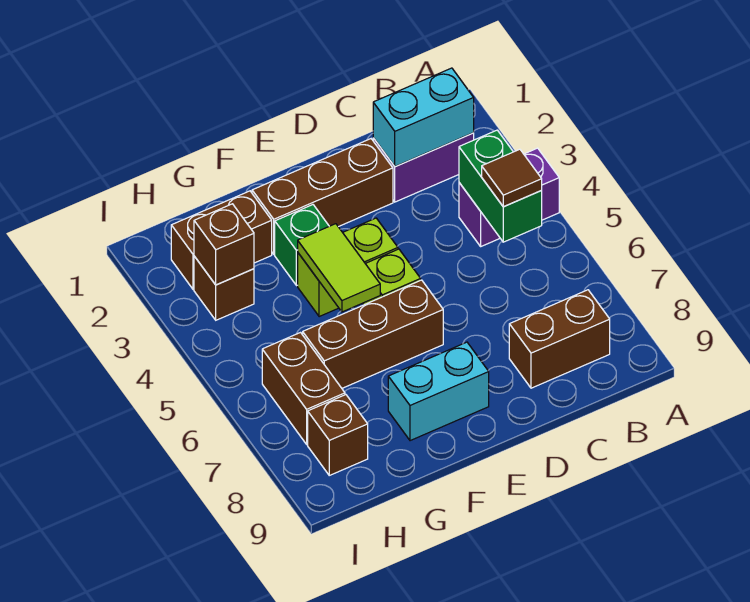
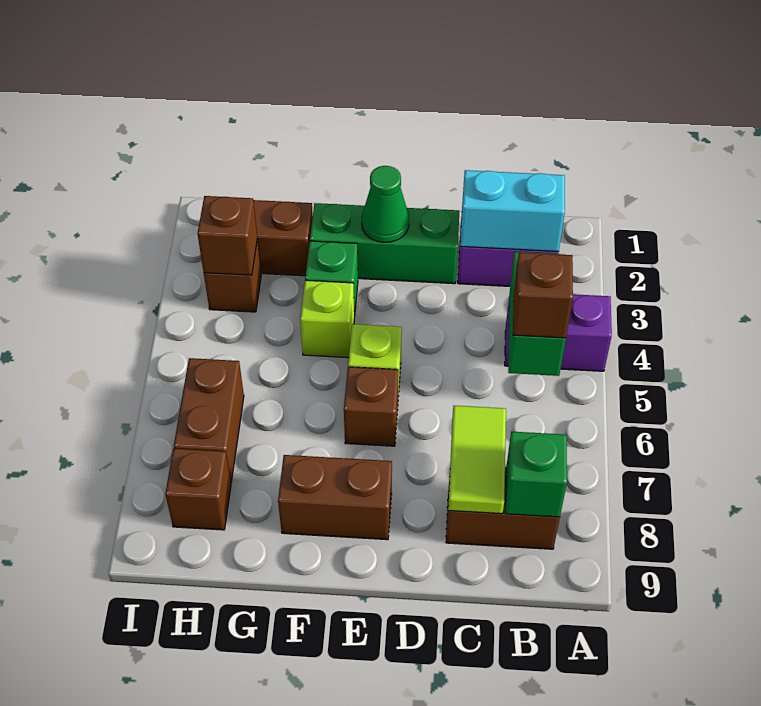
brown 1x1 tile [482,149,542,207] -> brown 1x1 brick [513,252,573,338]
none -> green 1x1 brick [505,432,567,517]
brown 1x3 brick [252,139,393,254] -> green 1x3 brick [310,203,459,284]
none -> green 1x1 cone [362,166,409,242]
lime 1x2 brick [298,218,398,317] -> lime 1x1 brick [300,280,354,358]
brown 1x3 brick [303,280,443,388] -> brown 1x1 brick [344,367,399,446]
cyan 1x2 brick [388,342,489,441] -> brown 1x2 brick [278,455,392,540]
lime 1x2 tile [298,224,380,312] -> lime 1x2 tile moved to [448,406,506,514]

